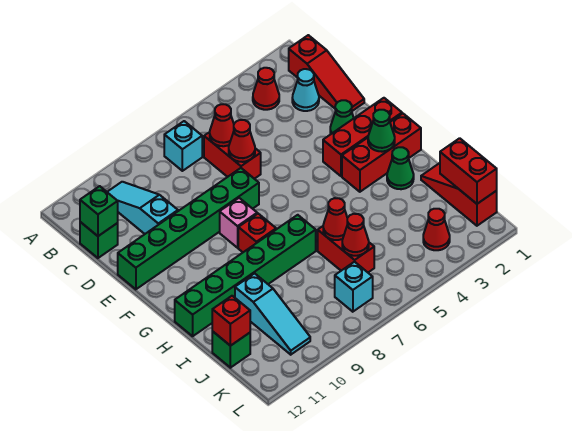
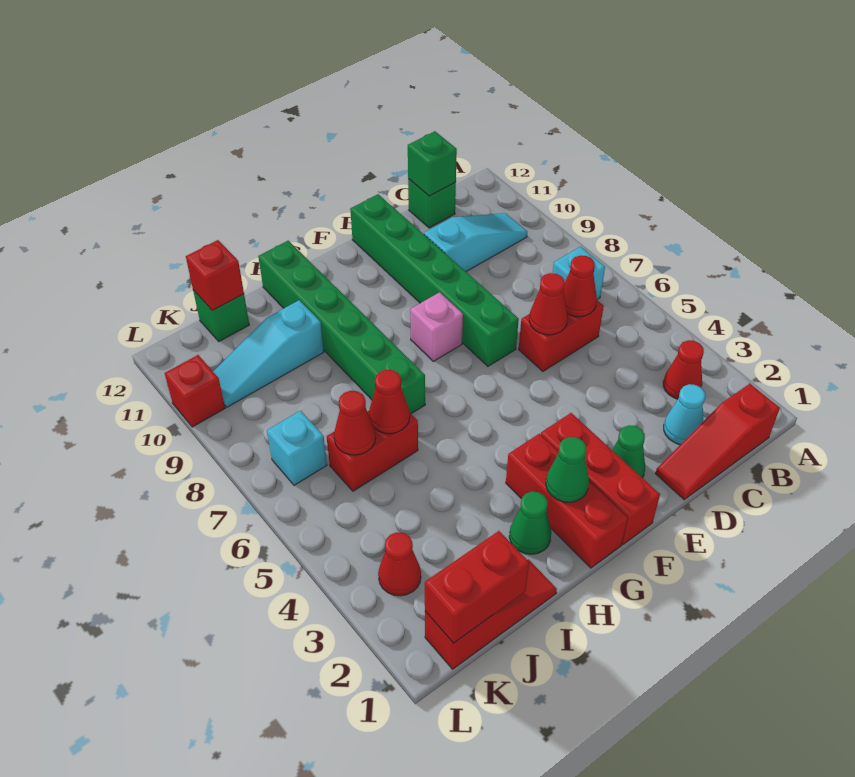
red 1x1 brick [238,214,276,252] -> red 1x1 brick moved to [165,355,225,427]

